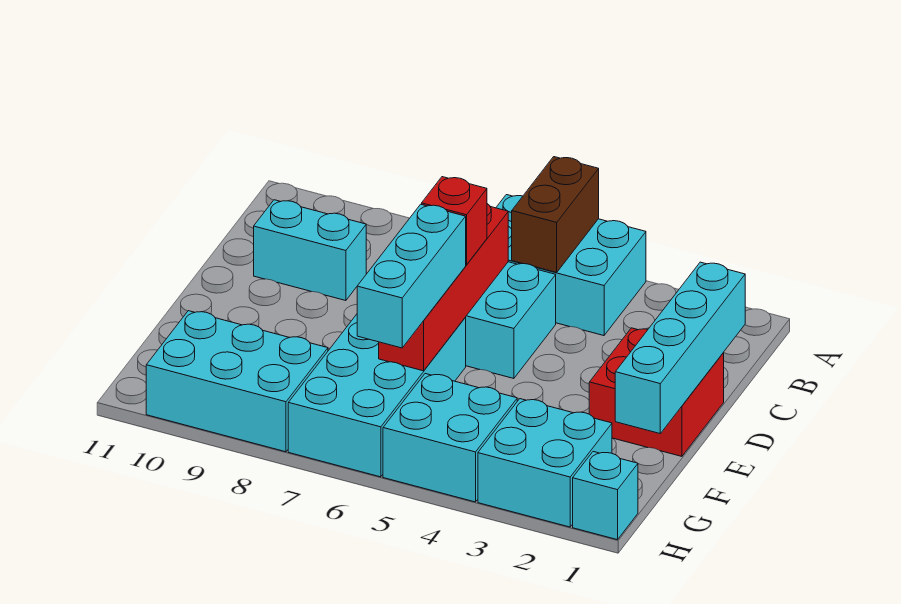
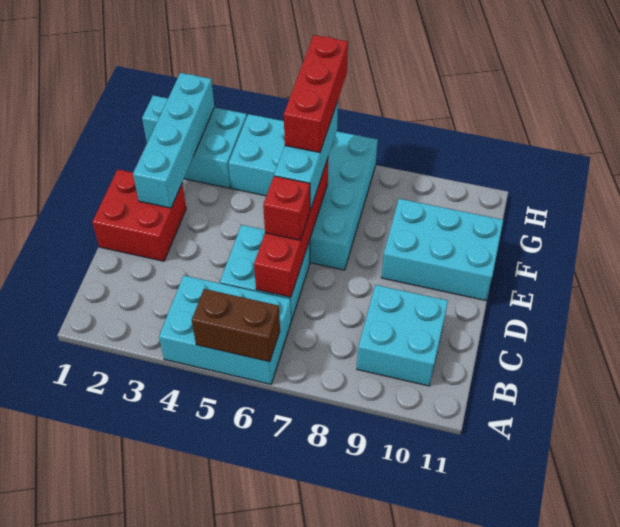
brown 1x2 brick [512,157,599,272] -> brown 1x2 brick turned to [192,289,280,362]
cyan 1x4 brick [615,262,745,433] -> cyan 1x4 brick moved to [133,73,214,208]
cyan 1x2 brick [254,200,366,301] -> cyan 2x2 brick [357,285,448,386]
none -> red 1x3 brick [284,35,348,153]
cyan 2x3 brick [146,311,328,452] -> cyan 2x3 brick moved to [381,199,503,301]

